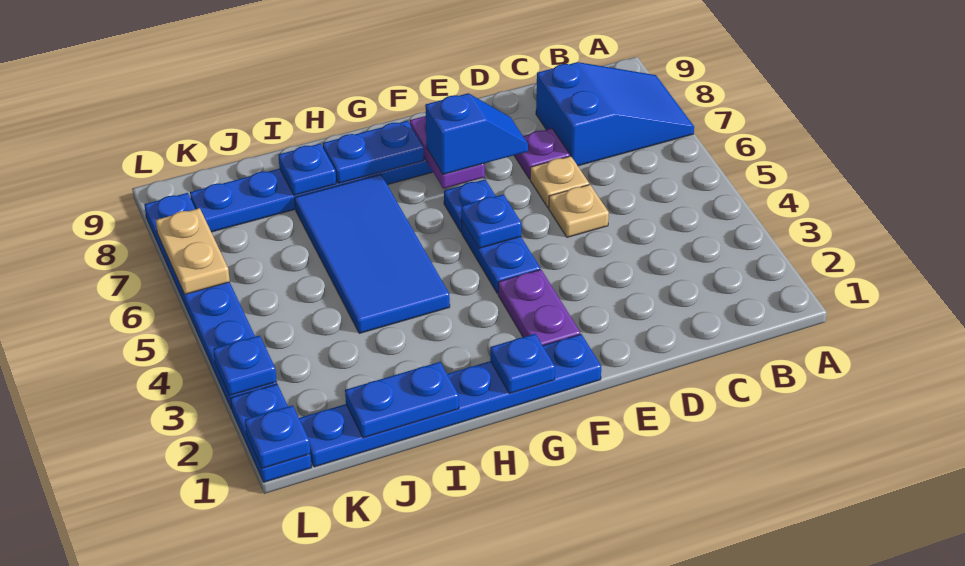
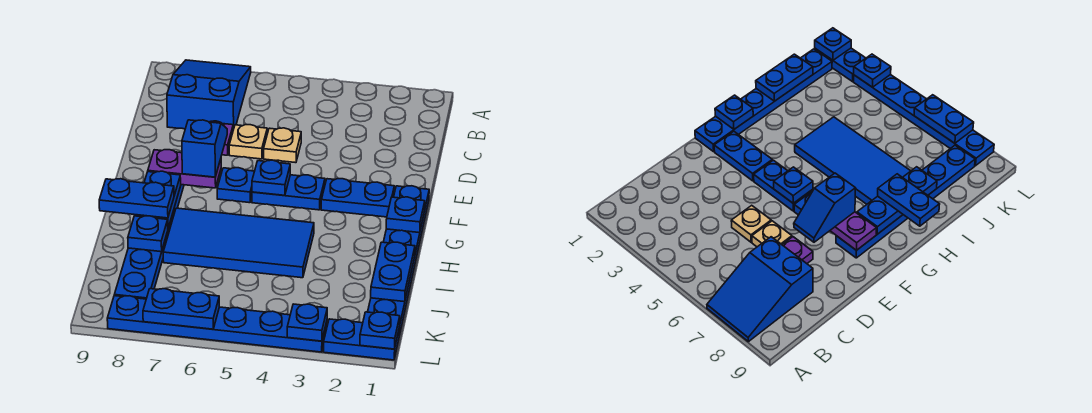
purple 1x2 plate [498,269,580,345] -> blue 1x2 plate [321,179,394,217]
none -> blue 1x2 plate [99,179,174,218]
tan 1x2 plate [156,208,230,294] -> blue 1x2 plate [143,289,219,329]

